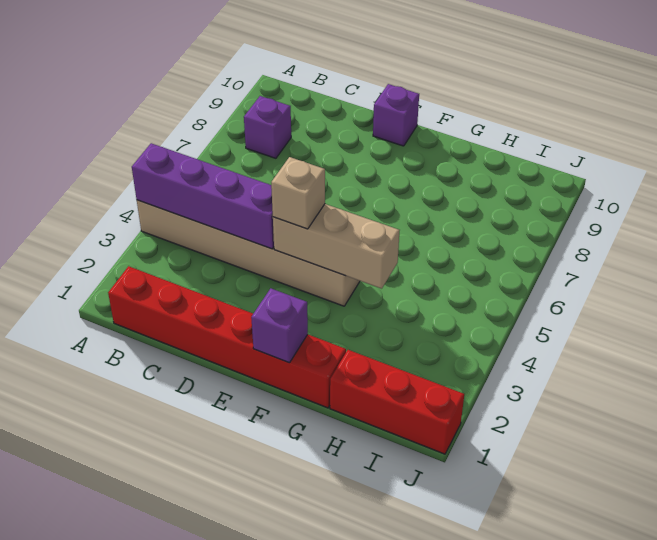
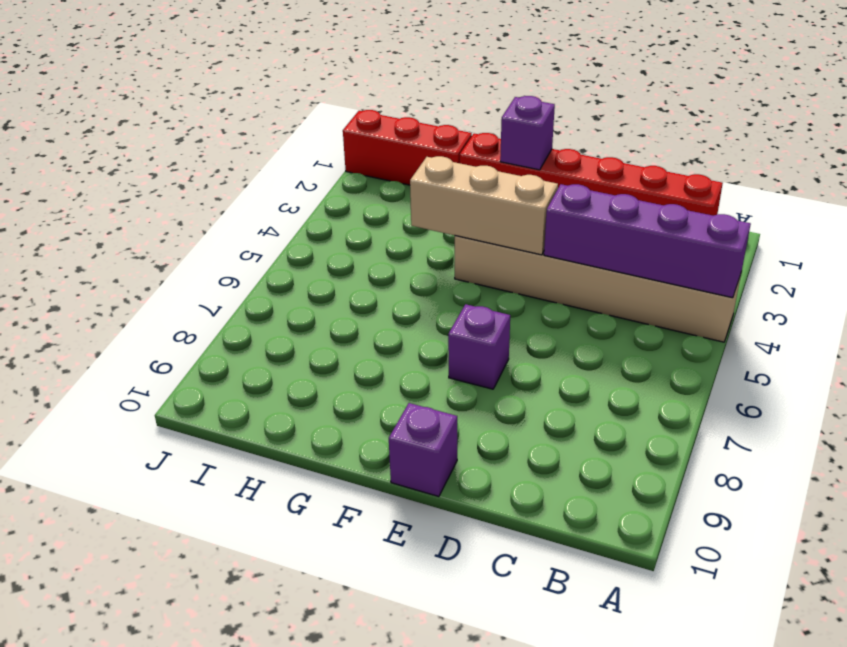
purple 1x1 brick [244,96,291,158] -> purple 1x1 brick moved to [448,304,510,389]
tan 1x1 brick [271,157,325,229] -> none

